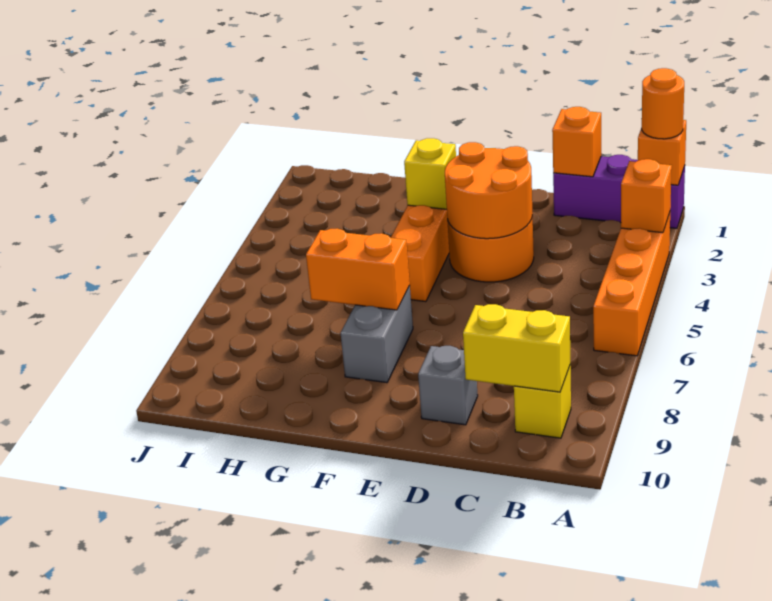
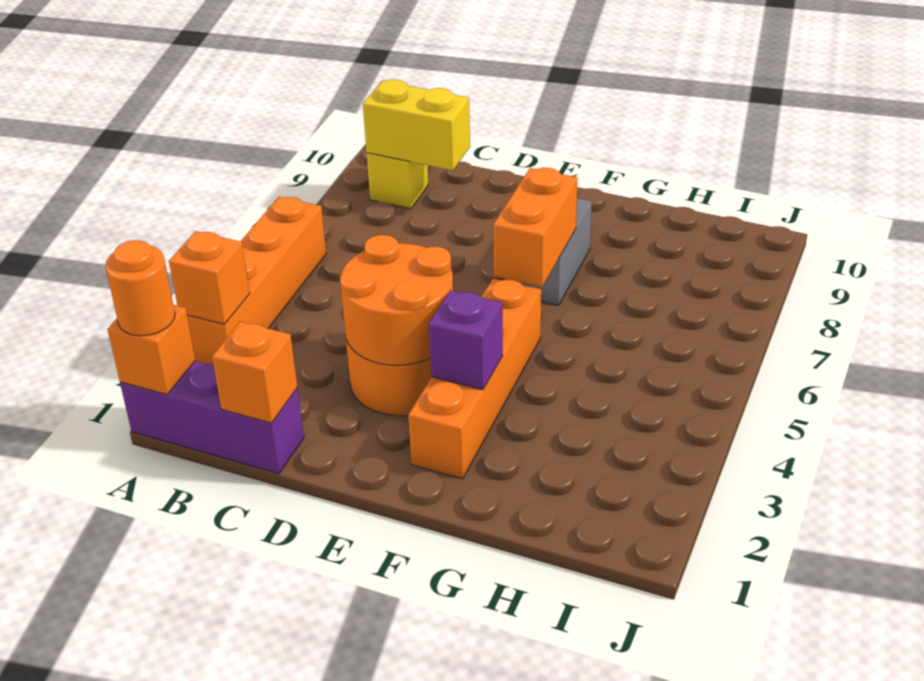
grey 1x1 brick [418,346,478,425] -> none
yellow 1x1 brick [404,138,456,209] -> purple 1x1 brick [429,290,503,390]
orange 1x2 brick [306,228,410,310] -> orange 1x2 brick turned to [493,168,578,287]

